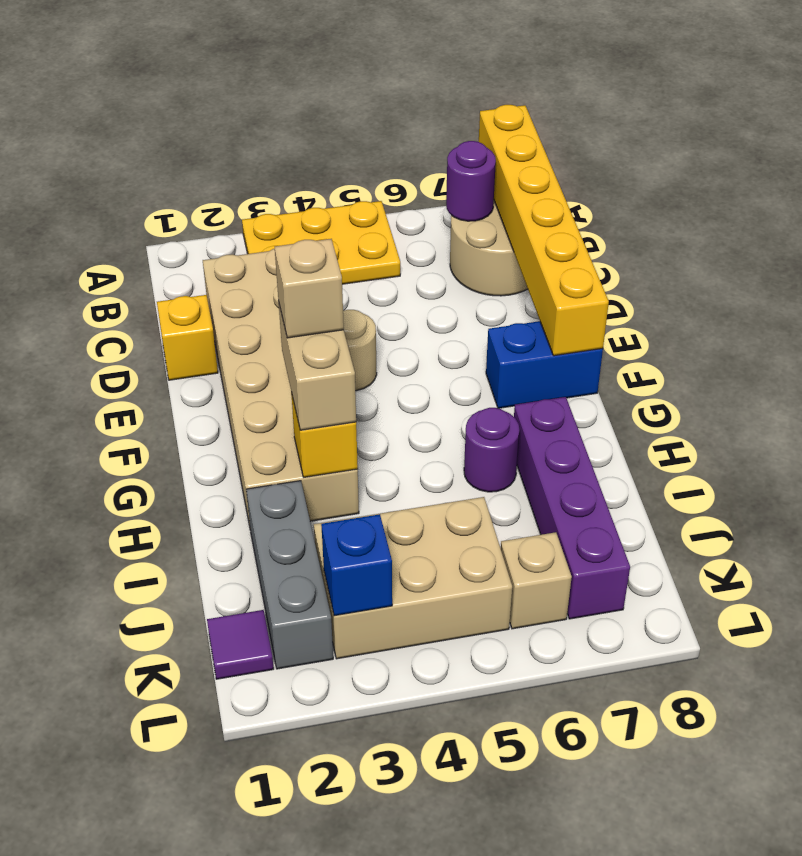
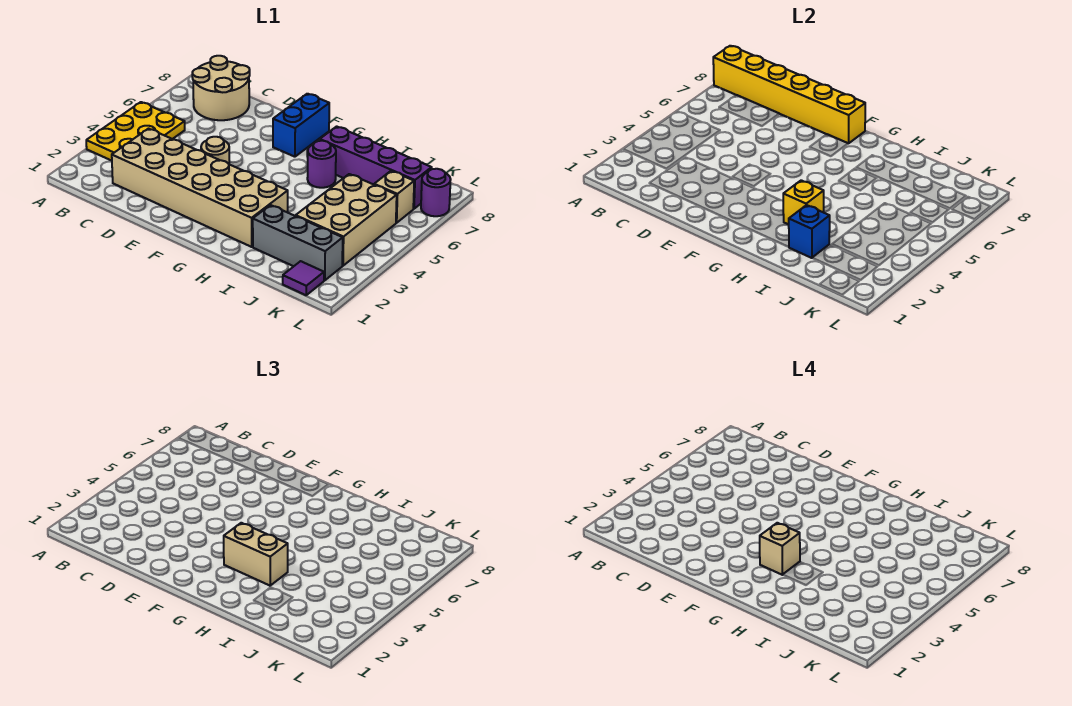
purple 1x1 round brick [446,141,496,221] -> purple 1x1 round brick moved to [421,169,451,216]
yellow 1x1 brick [157,295,218,380] -> none
blue 1x1 brick [321,514,392,616] -> blue 1x1 brick moved to [789,205,830,258]

